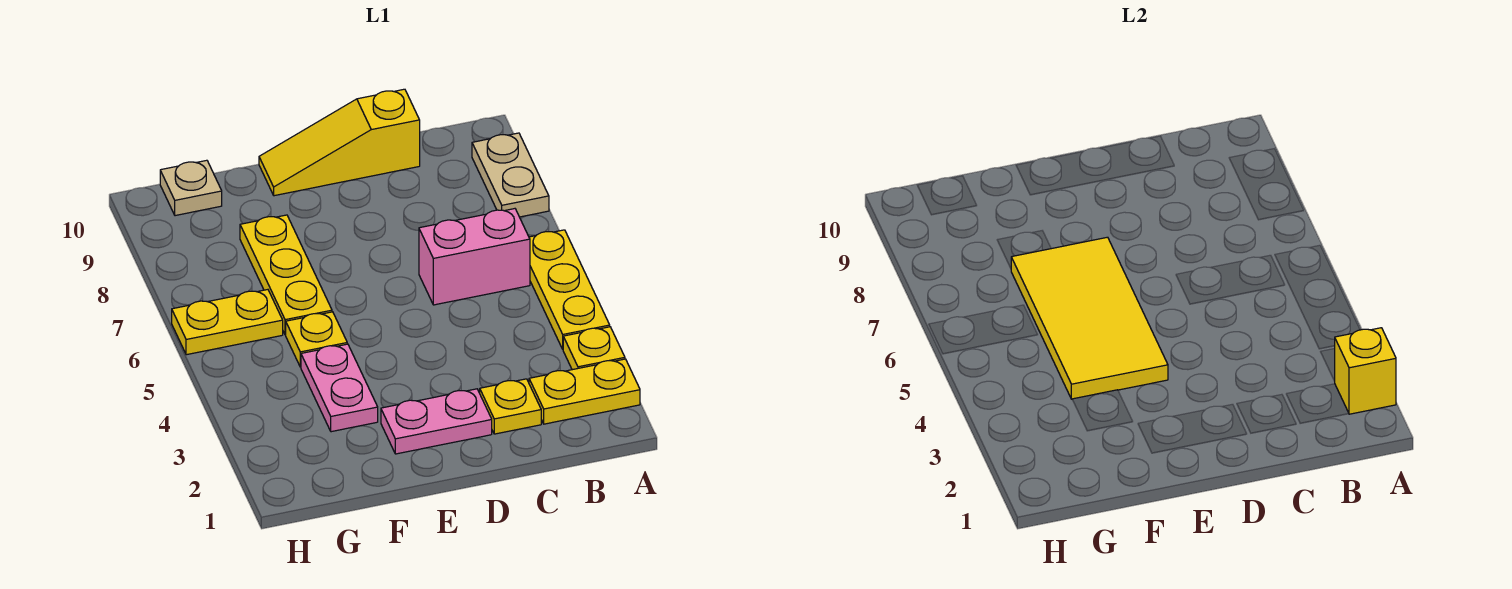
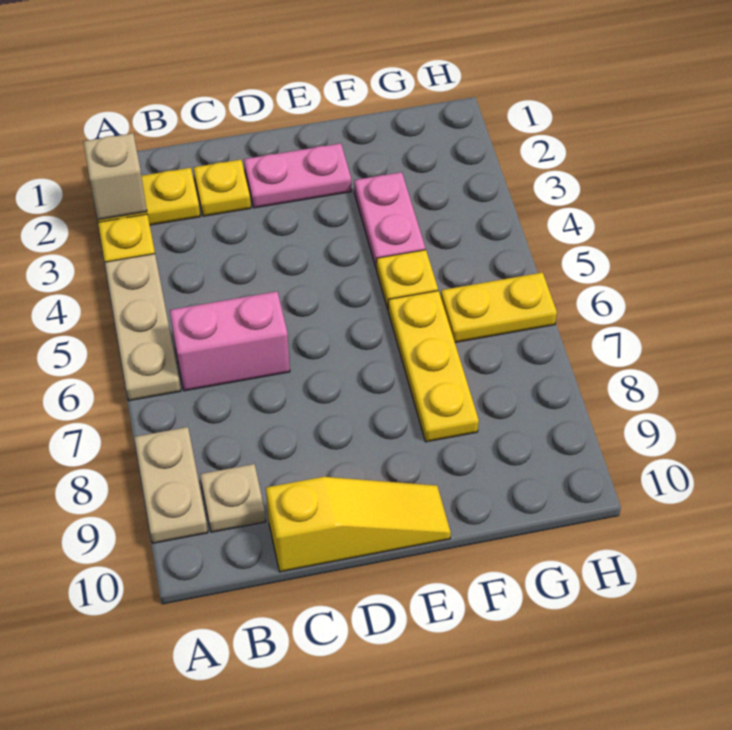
yellow 1x1 brick [1335,328,1396,414] -> tan 1x1 brick [83,133,147,220]
yellow 1x3 plate [529,230,610,349] -> tan 1x3 plate [105,254,181,401]
yellow 2x4 tile [1011,237,1168,399] -> none
tan 1x1 plate [160,160,222,216] -> tan 1x1 plate moved to [200,464,266,532]

